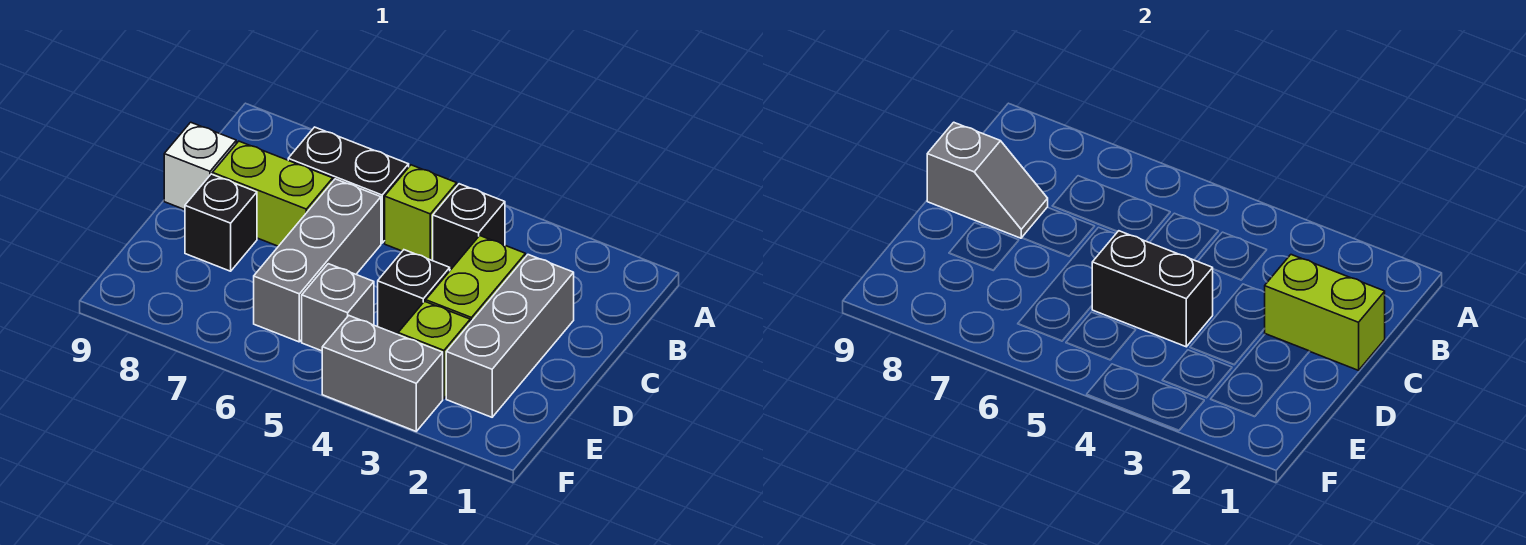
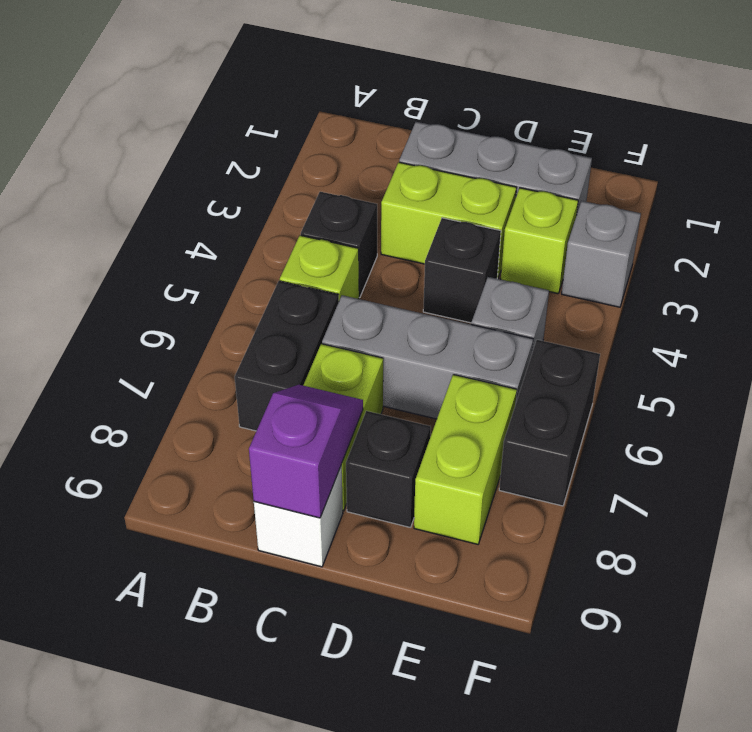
lime 1x2 brick [1265,255,1385,370] -> lime 1x2 brick moved to [414,375,517,544]
grey 1x2 slope [927,122,1048,238] -> purple 1x2 slope [249,385,363,518]
black 1x2 brick [1092,231,1213,347] -> black 1x2 brick moved to [499,340,600,506]
grey 1x2 brick [322,316,443,431] -> grey 1x1 brick [562,201,641,307]

